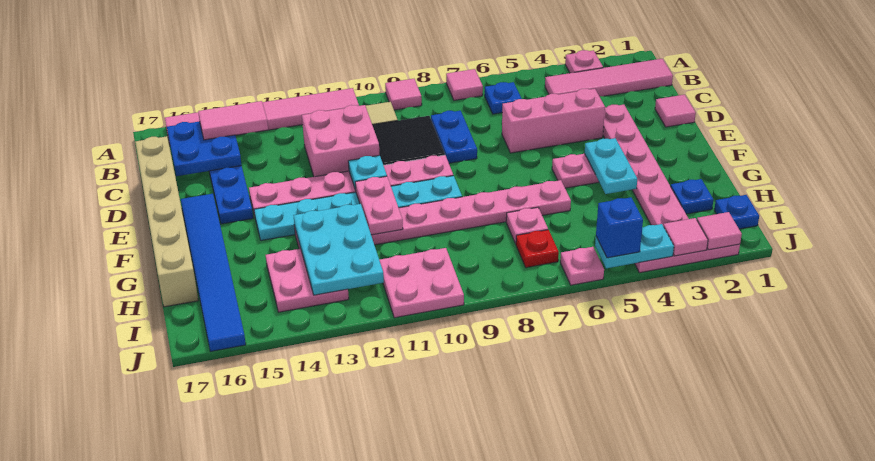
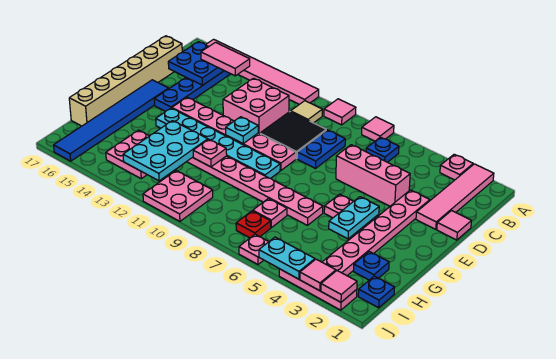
pink 1x4 tile [545,59,673,97] -> pink 1x4 tile turned to [416,164,494,229]
pink 1x2 plate [355,176,403,235] -> pink 1x1 plate [193,139,227,167]
blue 1x1 brick [596,197,643,258] -> none

